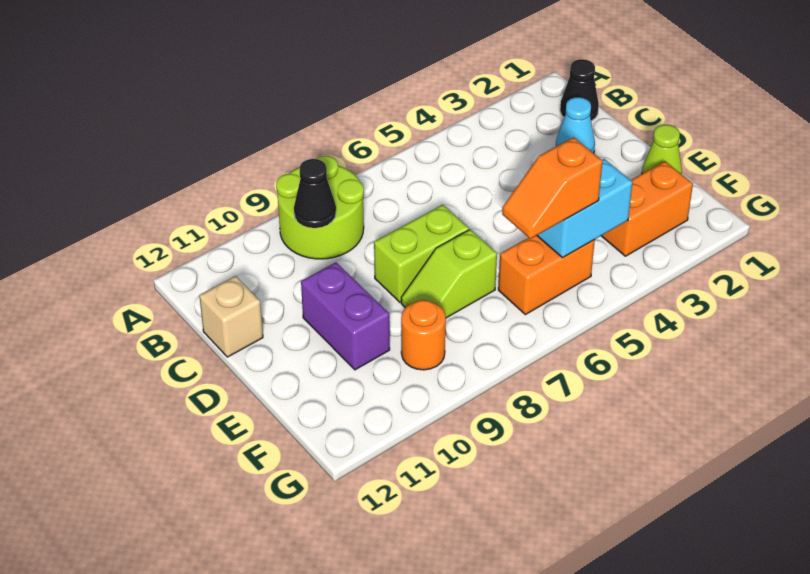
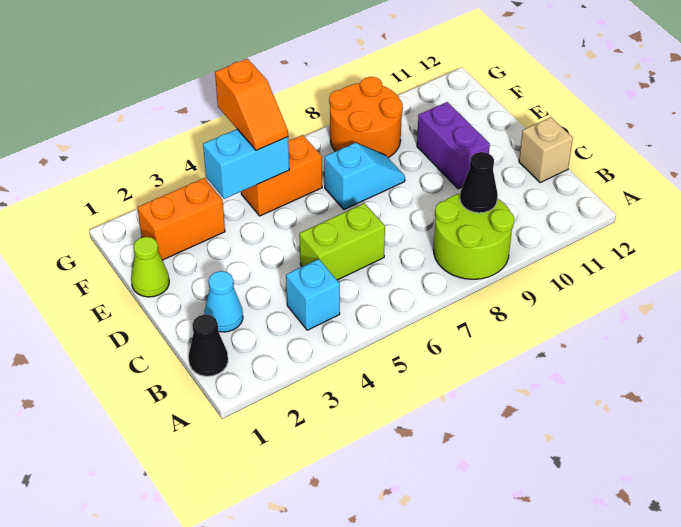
none -> cyan 1x1 brick [286,259,340,330]
lime 1x2 brick [374,205,469,302] -> lime 1x2 brick moved to [299,203,385,280]
lime 1x2 slope [401,229,497,318] -> cyan 1x2 slope [324,143,405,209]
orange 1x2 slope [502,137,603,239] -> orange 1x2 slope turned to [215,59,288,150]
orange 1x1 round brick [401,300,446,370] -> orange 2x2 round brick [329,77,403,158]

